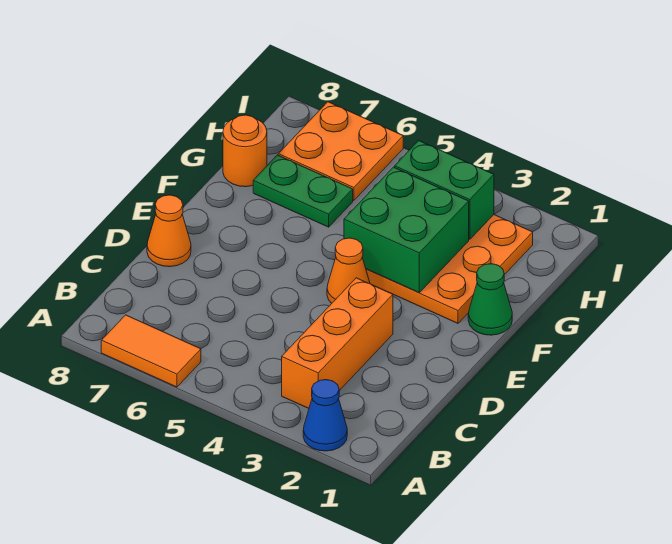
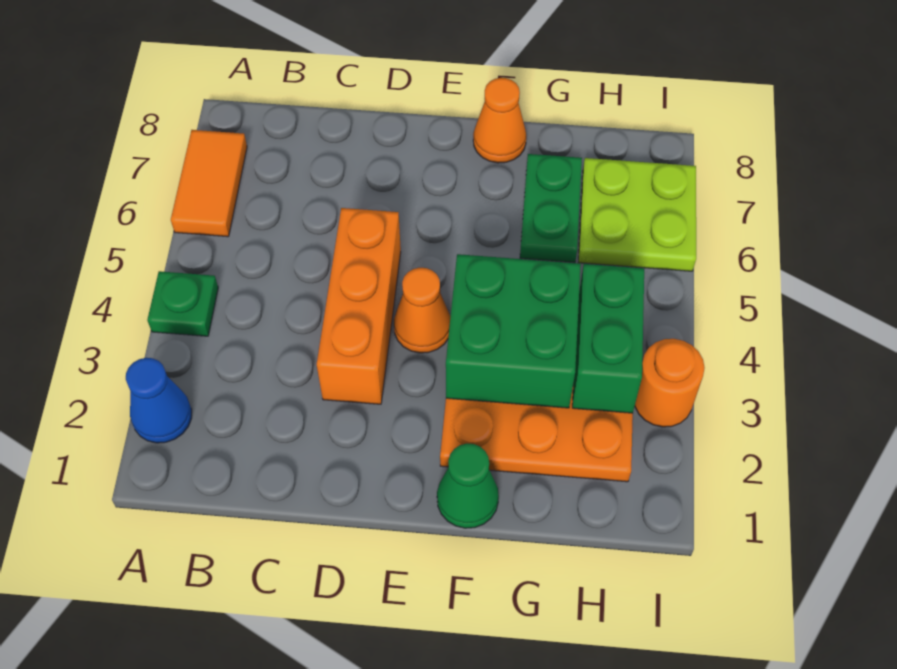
none -> green 1x1 plate [147,271,218,336]
orange 1x3 brick [282,278,393,408] -> orange 1x3 brick turned to [317,208,401,404]
orange 1x1 cone [147,195,191,267] -> orange 1x1 cone moved to [473,78,526,163]
orange 1x1 round brick [223,115,267,187] -> orange 1x1 round brick moved to [635,339,705,427]
orange 2x2 plate [278,102,403,200] -> lime 2x2 plate [578,158,696,271]

